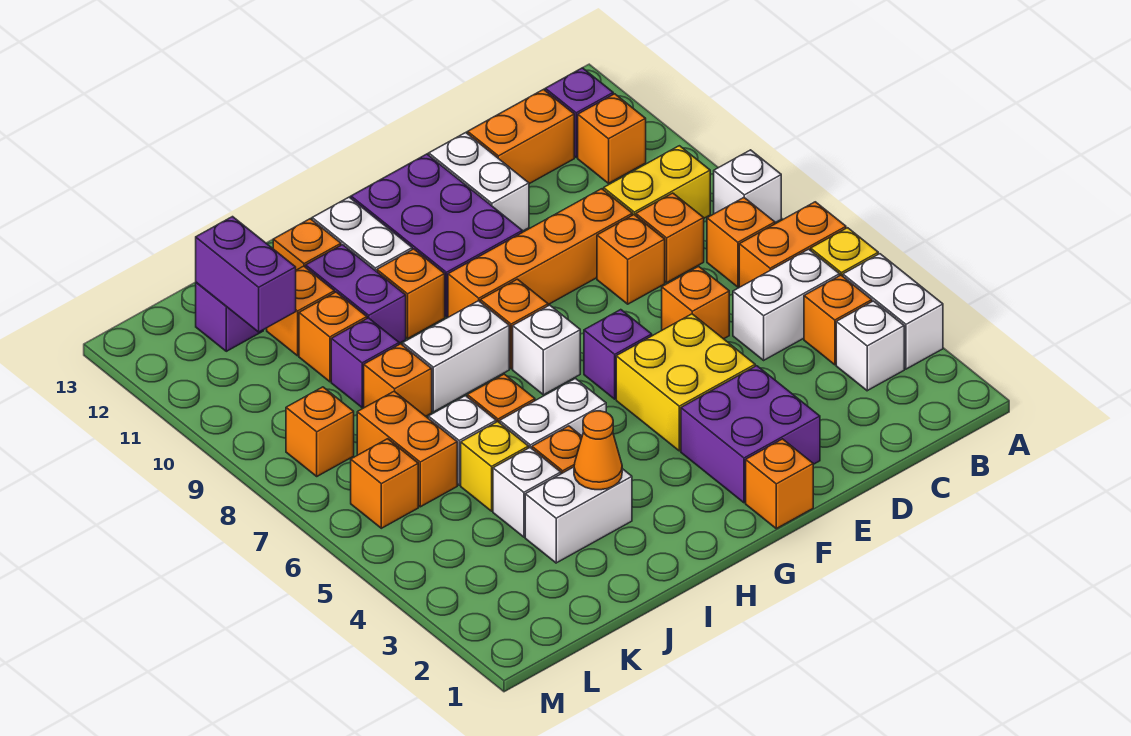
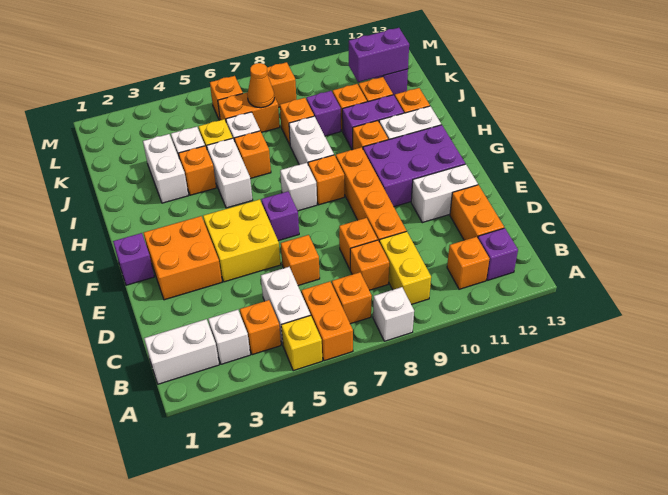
white 1x2 brick [843,254,943,369] -> white 1x2 brick moved to [144,319,219,384]
purple 2x2 brick [681,366,820,503] -> orange 2x2 brick [144,216,222,300]
orange 1x1 brick [746,439,813,529] -> purple 1x1 brick [113,233,154,285]
orange 1x1 cone [574,411,622,490] -> orange 1x1 cone moved to [247,63,274,108]

